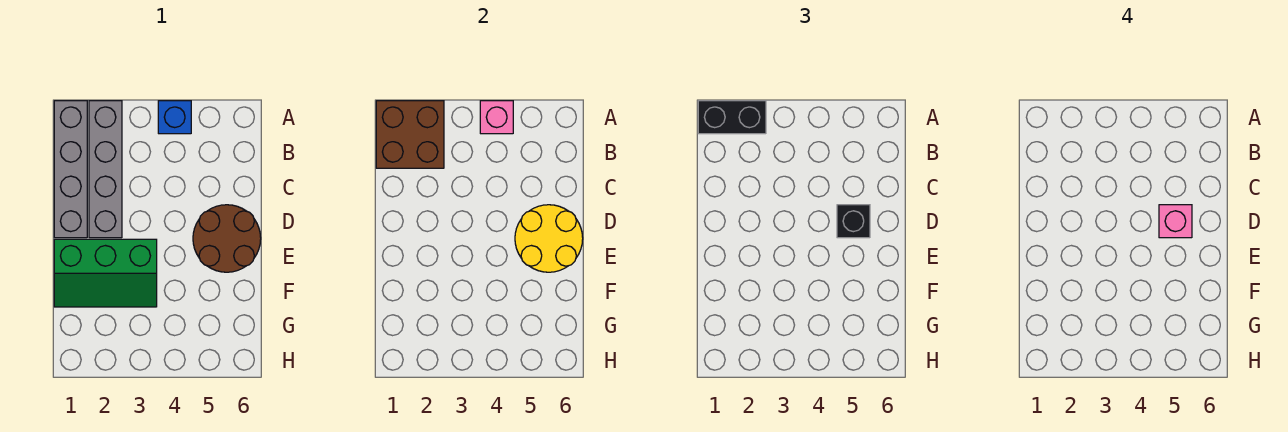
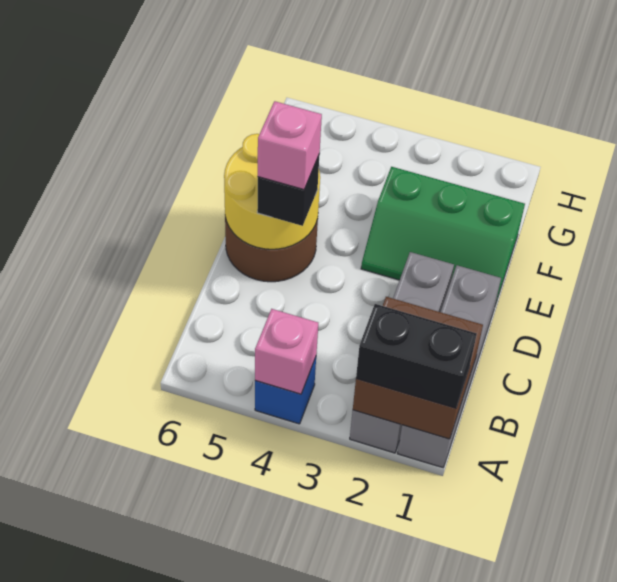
green 2x3 slope [54,239,157,307] -> green 2x3 slope turned to [361,167,525,305]

